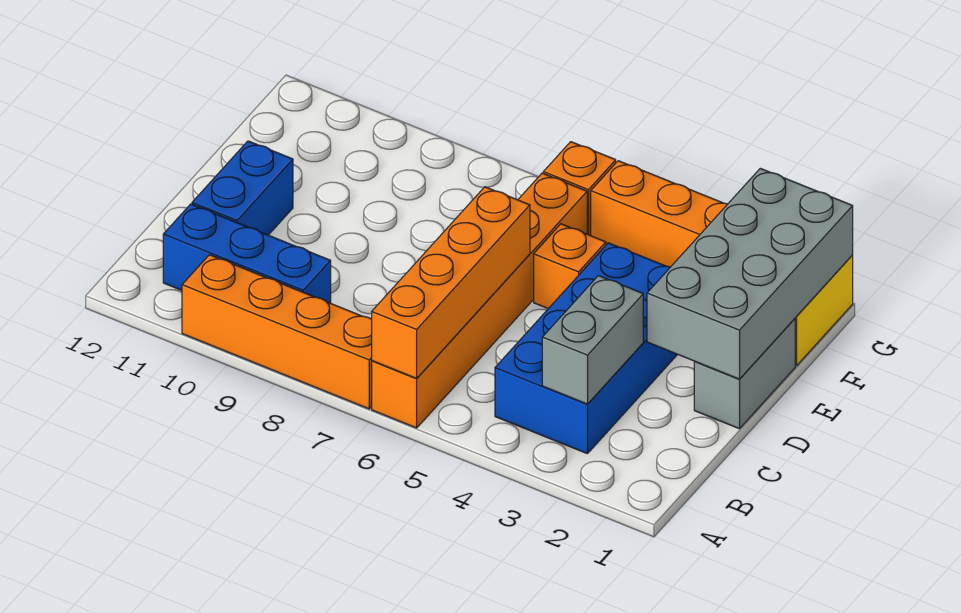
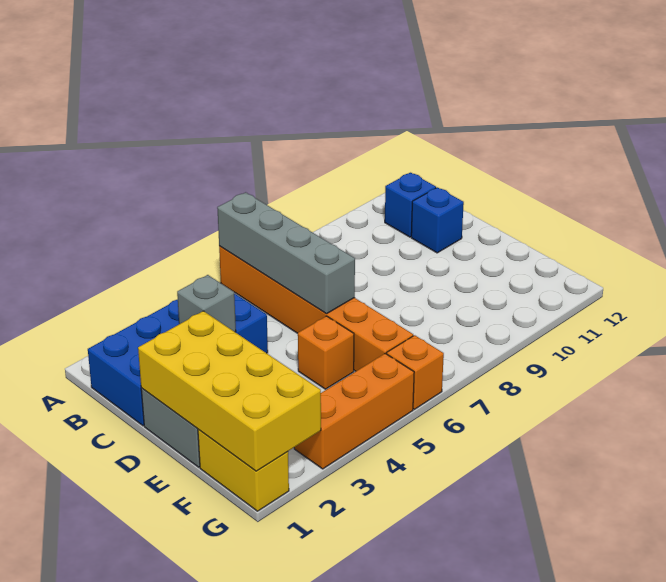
orange 1x4 brick [372,187,530,378] -> grey 1x4 brick [217,192,355,314]
orange 1x4 brick [182,255,372,409] -> none
blue 2x4 brick [495,243,678,454] -> blue 2x4 brick turned to [88,293,268,426]
grey 1x2 brick [542,276,643,404] -> grey 1x1 brick [177,275,236,332]
blue 1x3 brick [163,204,331,303] -> blue 1x1 brick [385,173,436,237]
blue 1x2 brick [192,141,293,235] -> blue 1x1 brick [411,187,464,253]
grey 2x4 brick [647,168,853,379] -> yellow 2x4 brick [138,311,321,471]

